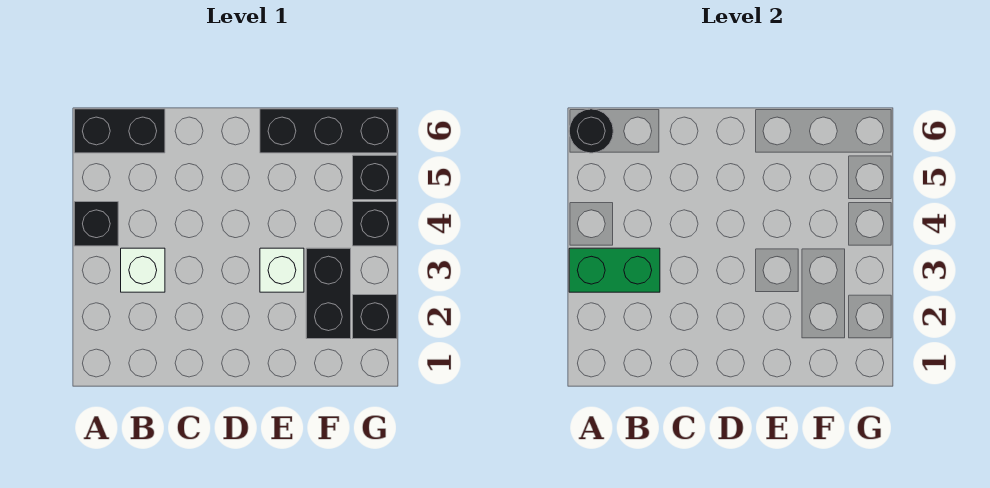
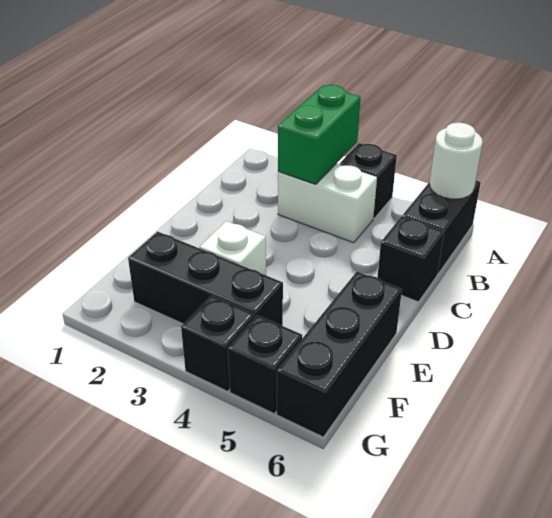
black 1x1 round brick [569,109,613,153] -> white 1x1 round brick [430,123,483,199]
white 1x1 brick [121,248,165,292] -> white 1x2 brick [278,164,377,243]
black 1x2 brick [306,248,351,339] -> black 1x3 brick [128,232,283,326]
black 1x1 brick [353,295,397,339] -> black 1x1 brick moved to [377,217,444,302]

